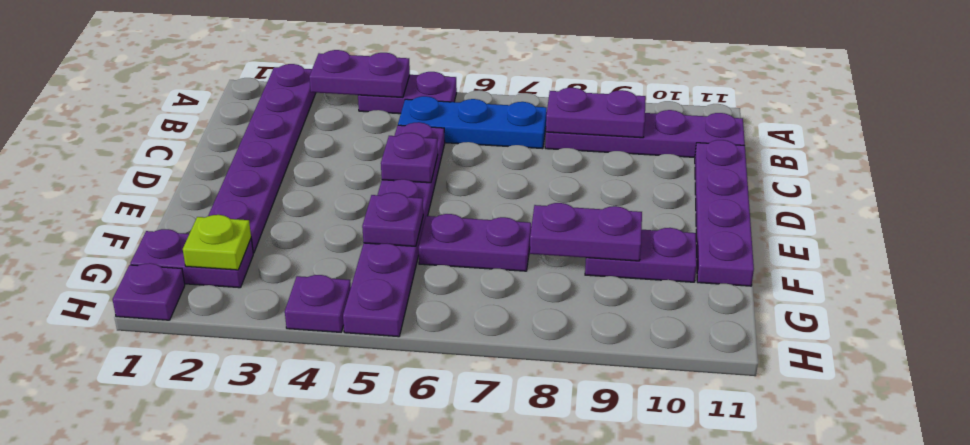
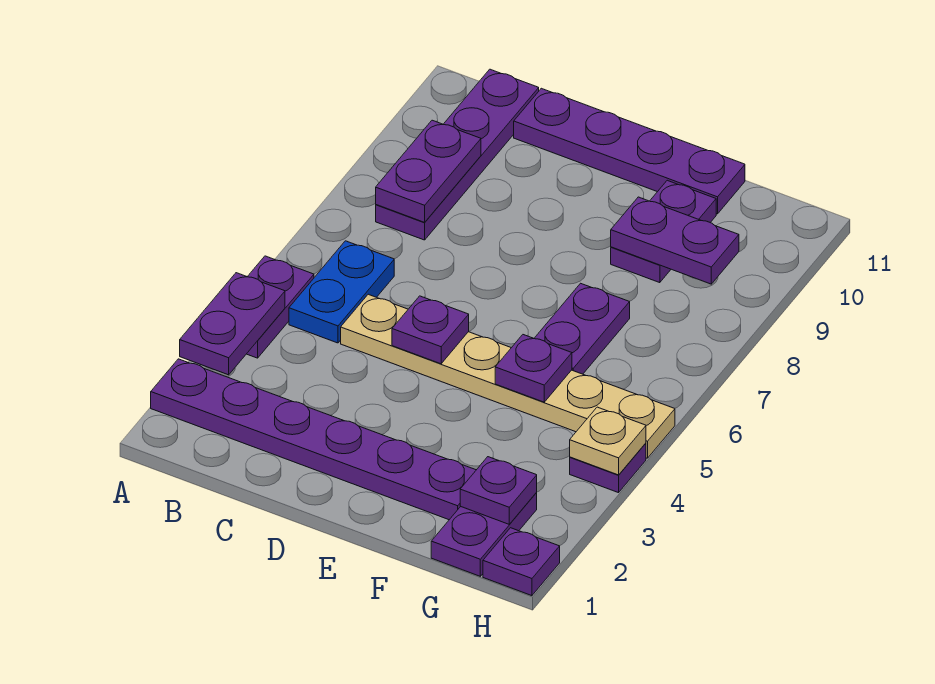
blue 1x3 plate [398,96,547,149] -> blue 1x2 plate [289,241,394,343]
purple 1x6 plate [343,122,445,337] -> tan 1x6 plate [341,294,675,458]
purple 1x2 plate [530,203,642,261] -> purple 1x2 plate turned to [611,197,739,284]
lime 1x1 plate [183,215,251,270] -> purple 1x1 plate [460,457,537,524]
none -> tan 1x1 plate [570,407,646,475]

